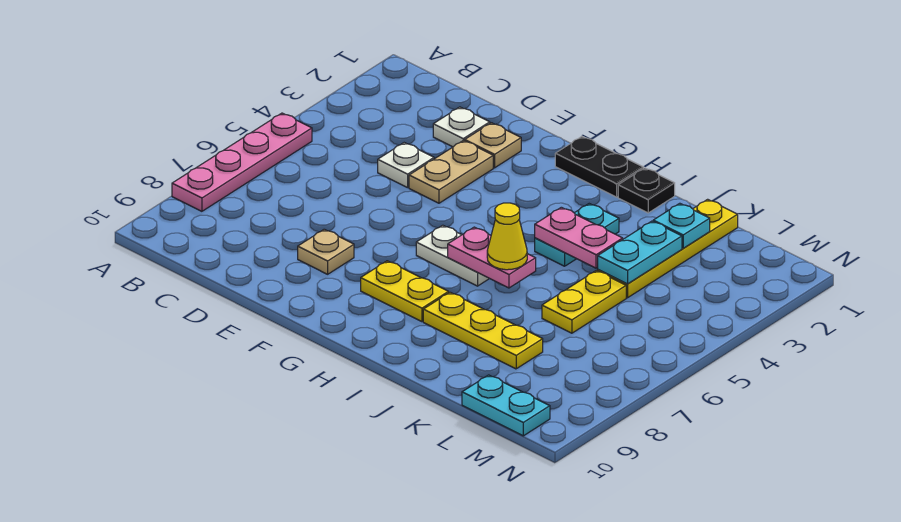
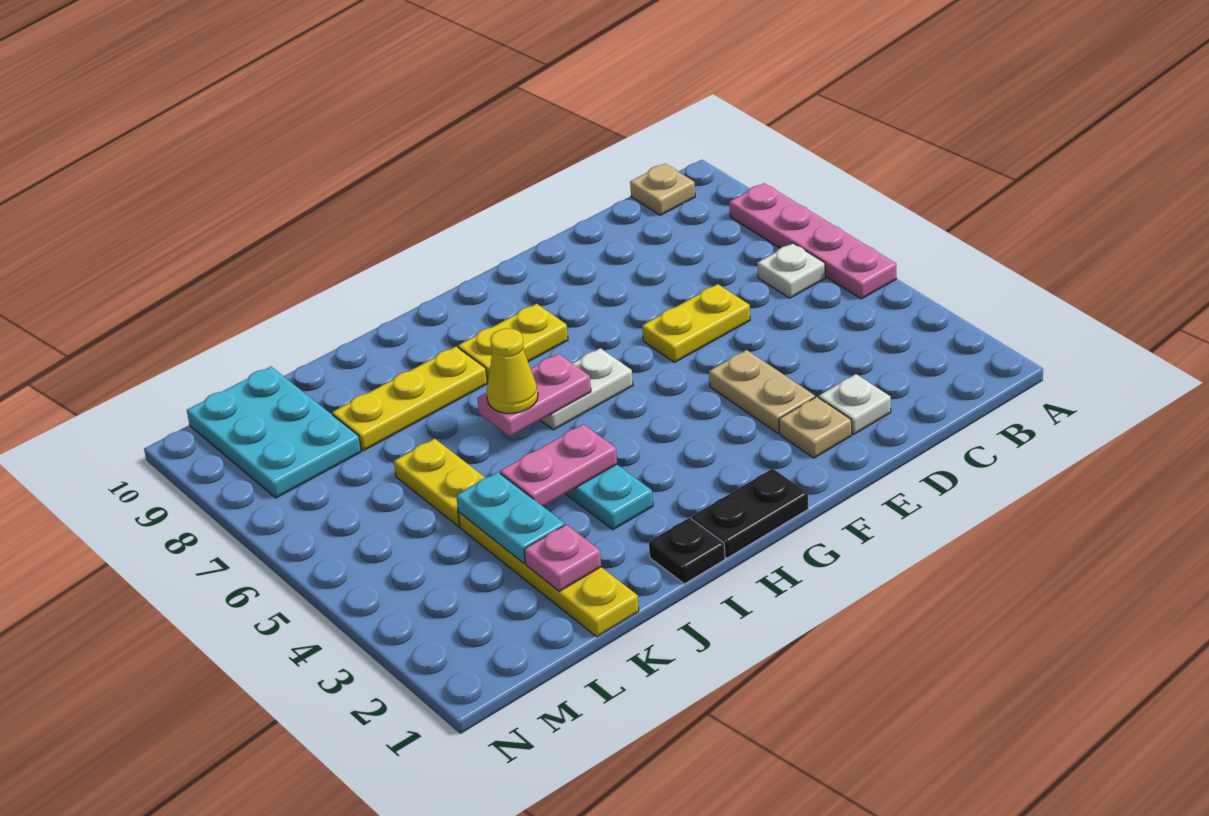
white 1x1 plate [378,143,434,188] -> white 1x1 plate moved to [757,243,825,298]
none -> yellow 1x2 plate [642,284,750,362]
tan 1x1 plate [298,229,354,274] -> tan 1x1 plate moved to [630,164,695,215]
cyan 1x1 plate [653,203,710,248] -> pink 1x1 plate [524,525,601,591]
cyan 1x2 plate [462,375,550,436] -> cyan 2x3 plate [187,367,361,498]

